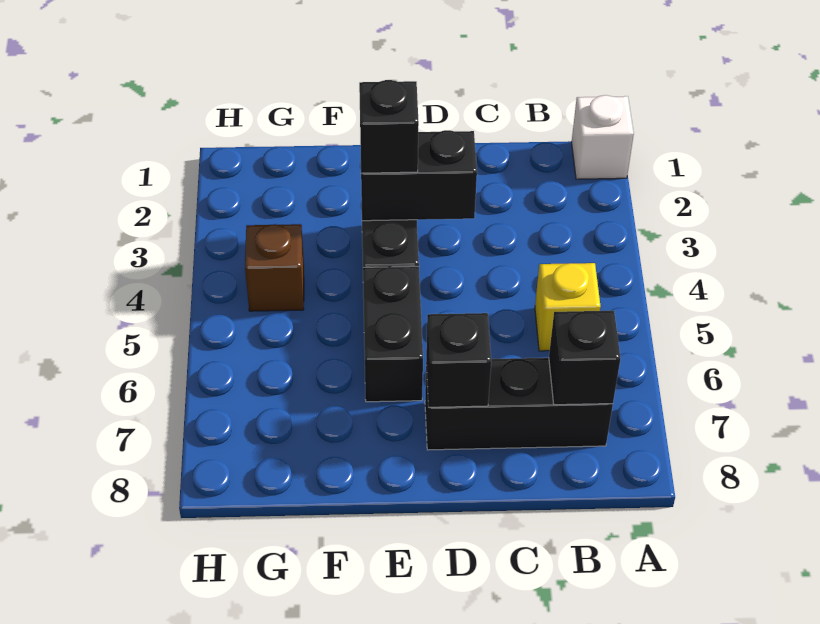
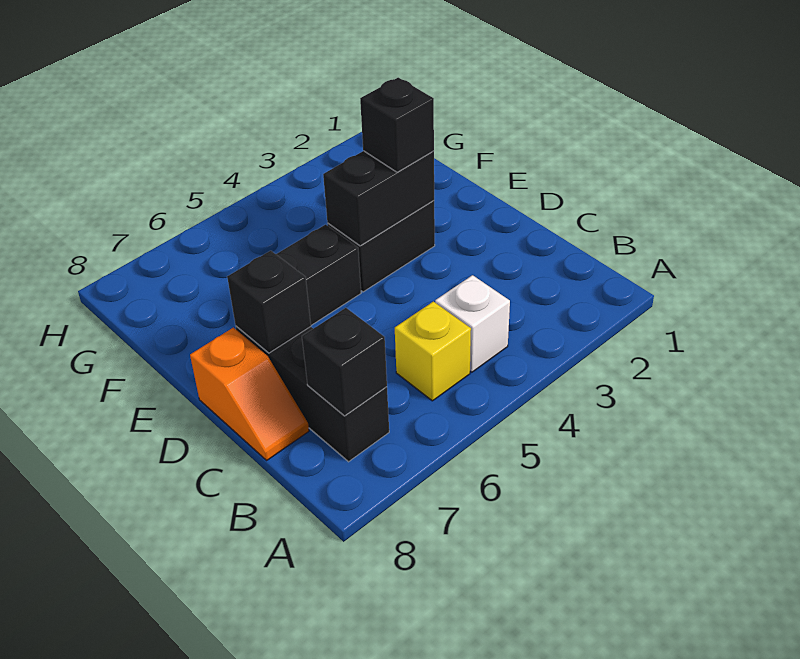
white 1x1 brick [572,95,634,179] -> white 1x1 brick moved to [435,275,510,372]
none -> orange 1x2 slope [190,328,309,460]
black 1x2 brick [361,130,477,221] -> black 1x2 brick turned to [323,151,434,246]
brown 1x1 brick [245,224,304,311] -> none

